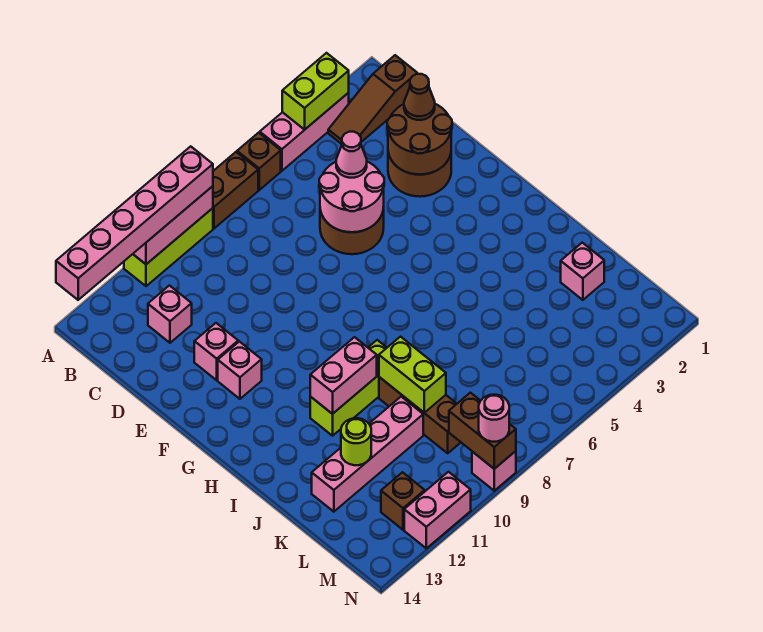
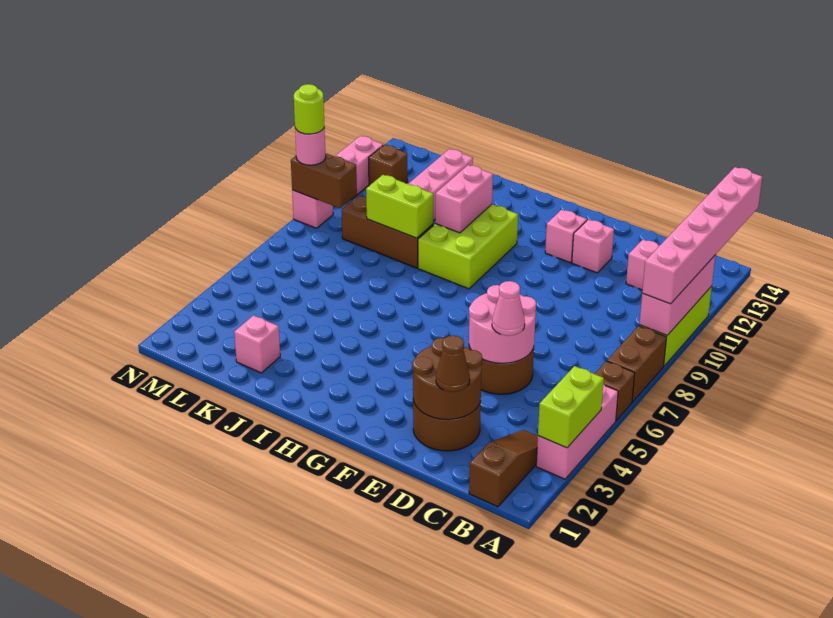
lime 1x3 brick [310,340,387,436] -> lime 2x3 brick [418,204,518,289]
lime 1x1 round brick [341,418,371,465] -> lime 1x1 round brick moved to [294,84,324,134]

